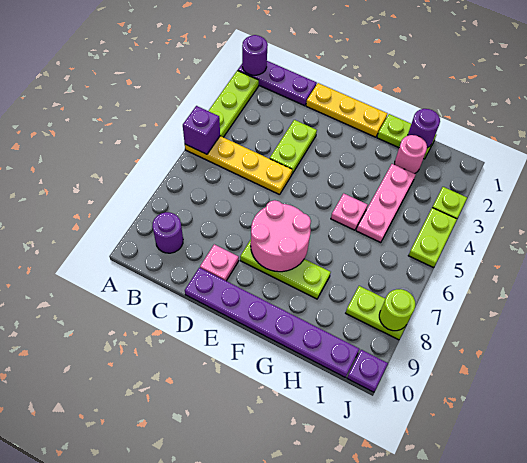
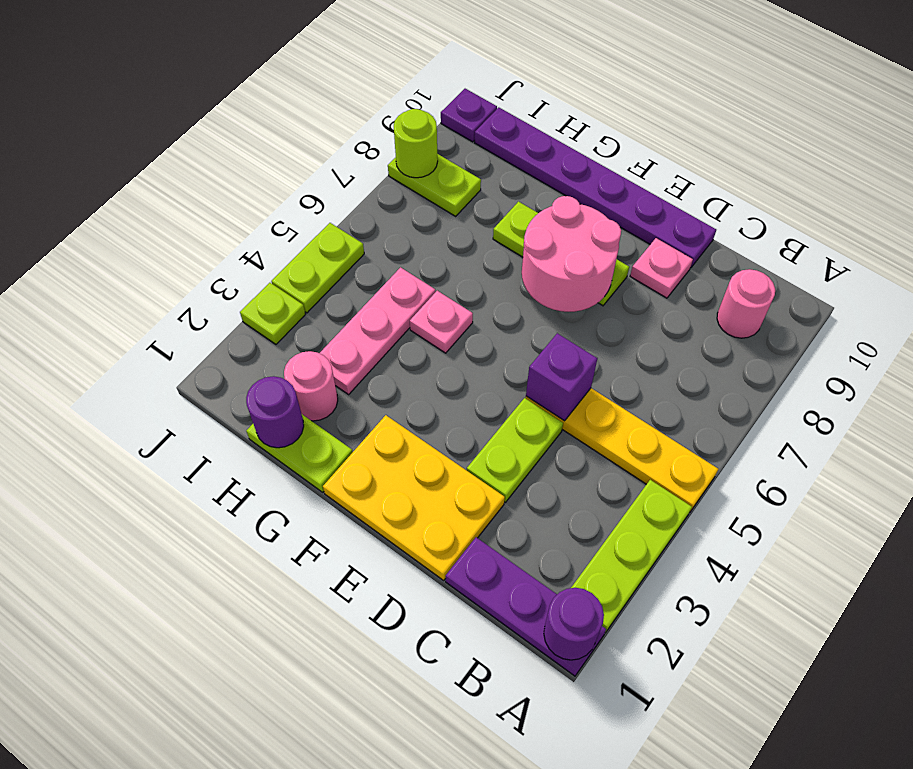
purple 1x1 brick [183,106,220,154] -> purple 1x1 brick moved to [526,333,597,421]
purple 1x1 round brick [152,212,183,253] -> pink 1x1 round brick [717,269,775,338]
yellow 1x3 plate [306,83,388,137] -> yellow 2x3 plate [323,415,505,580]

